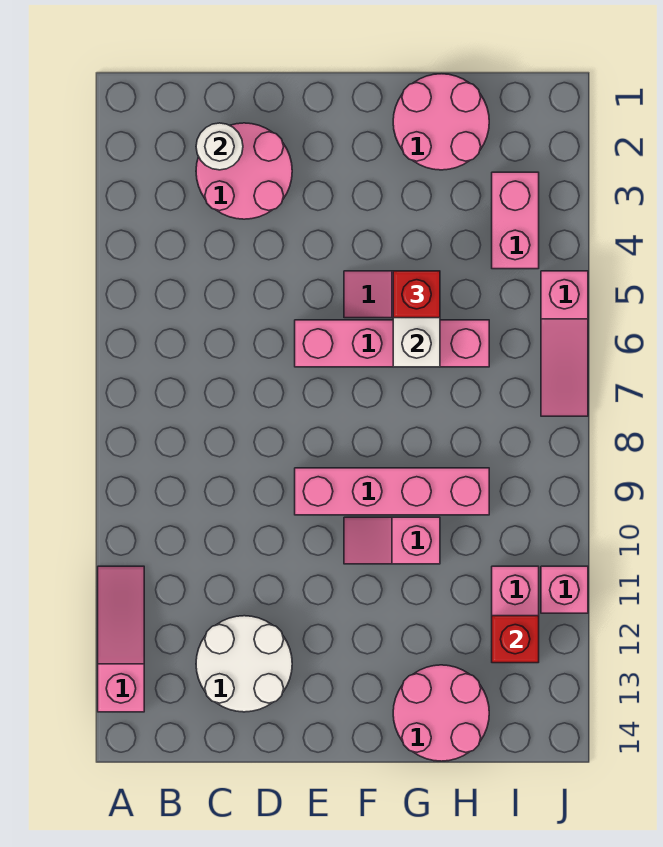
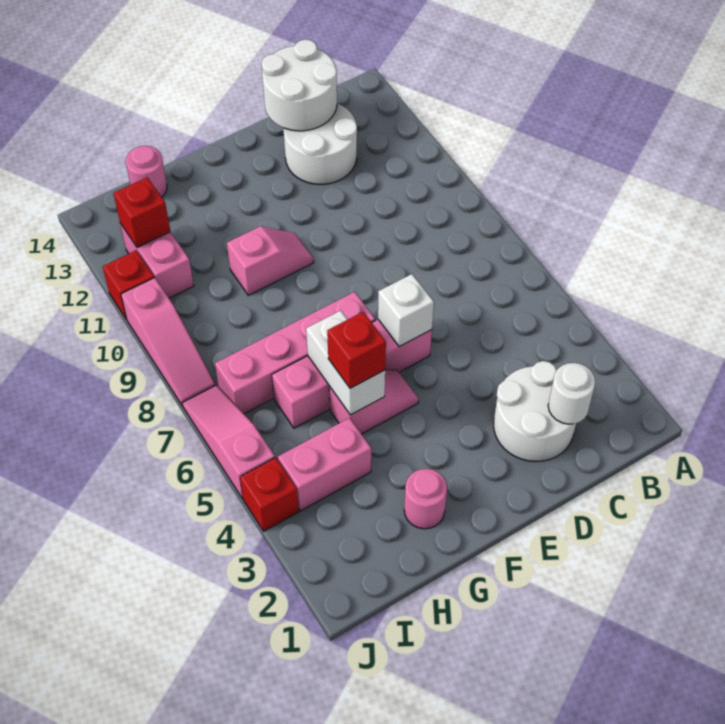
pink 1x3 slope [98,566,144,712] -> pink 1x3 slope moved to [121,278,216,406]
pink 2x2 round brick [196,123,292,219] -> white 2x2 round brick [494,361,576,461]
none -> white 2x2 round brick [262,39,337,131]
none -> white 1x1 brick [378,274,434,347]
pink 1x4 brick [295,468,489,515] -> pink 1x4 brick moved to [215,292,375,414]
pink 2x2 round brick [393,74,489,170] -> pink 1x1 round brick [404,469,447,529]
pink 2x2 round brick [393,665,489,761] -> pink 1x1 round brick [126,146,167,197]
pink 1x2 brick [492,172,539,269] -> pink 1x2 brick turned to [278,418,371,511]
none -> red 1x1 brick [240,458,299,531]
pink 1x1 brick [541,566,588,613] -> red 1x1 brick [103,250,154,319]

